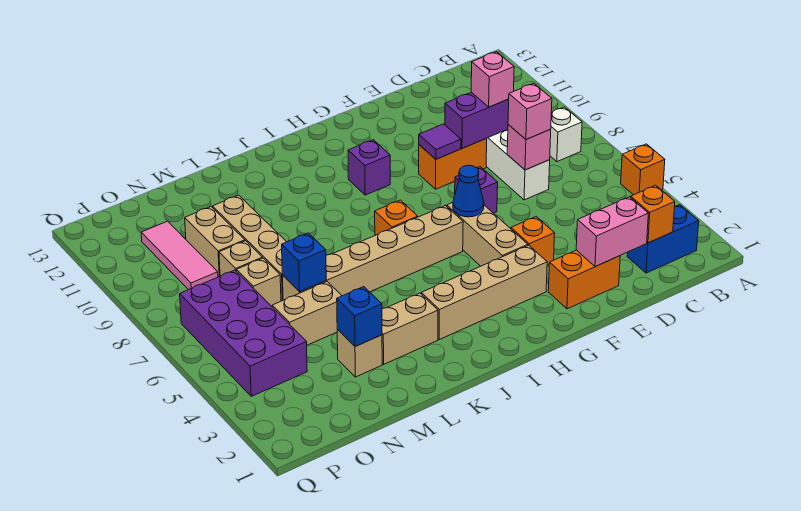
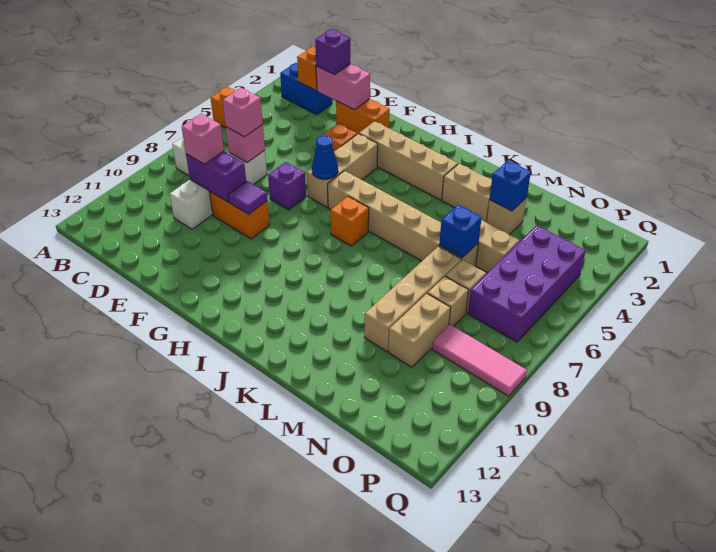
purple 1x1 brick [348,140,390,195] -> purple 1x1 brick moved to [315,29,350,75]
pink 1x3 tile [141,221,218,290] -> pink 1x3 tile turned to [432,325,527,396]

